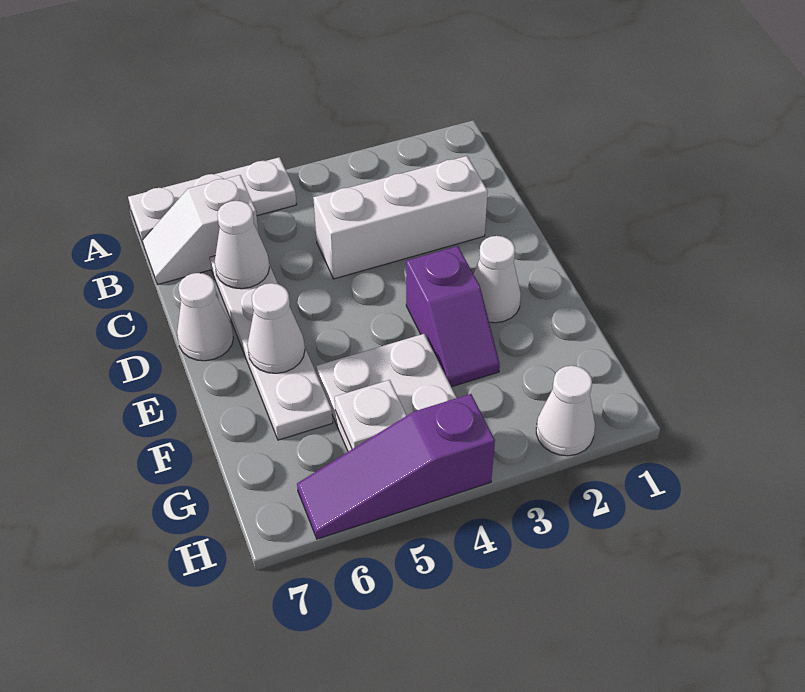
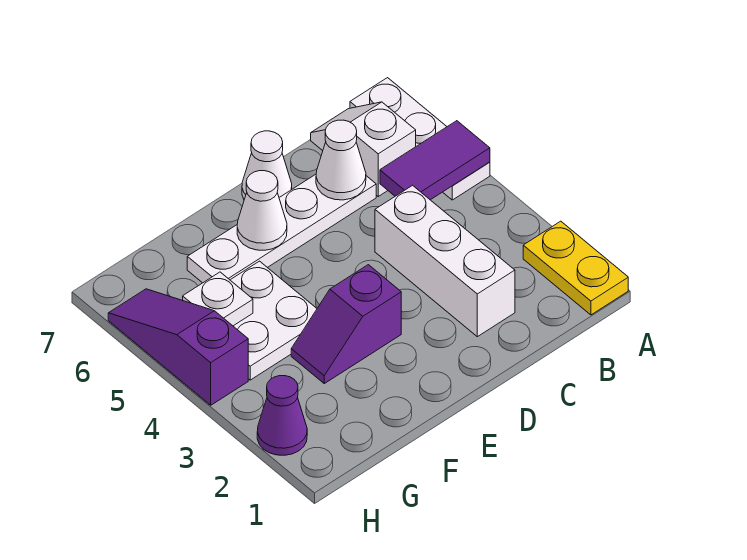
none -> yellow 1x2 plate [523,221,628,315]
none -> purple 1x2 tile [380,121,490,200]
white 1x1 cone [474,236,521,323] -> none
white 1x1 cone [536,366,595,456] -> purple 1x1 cone [257,376,307,455]

